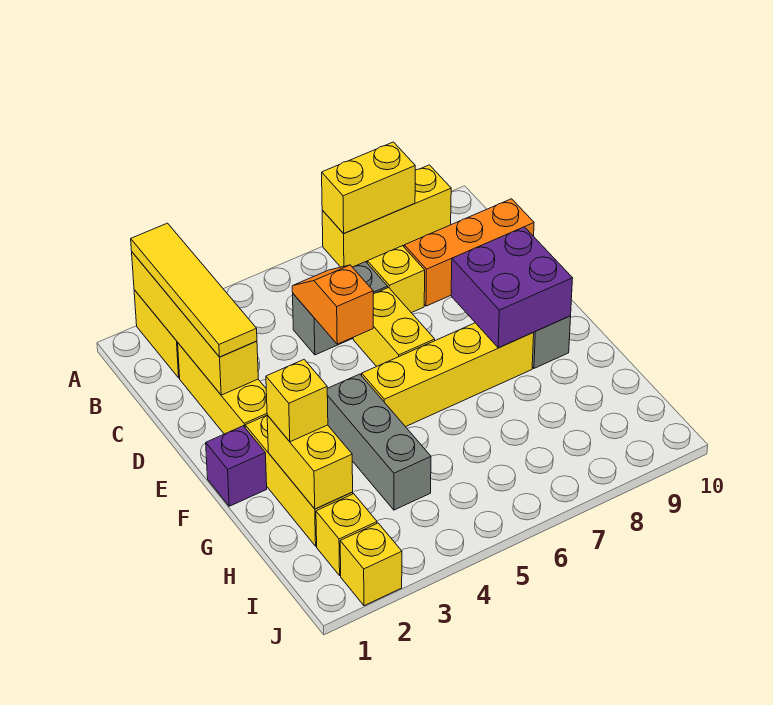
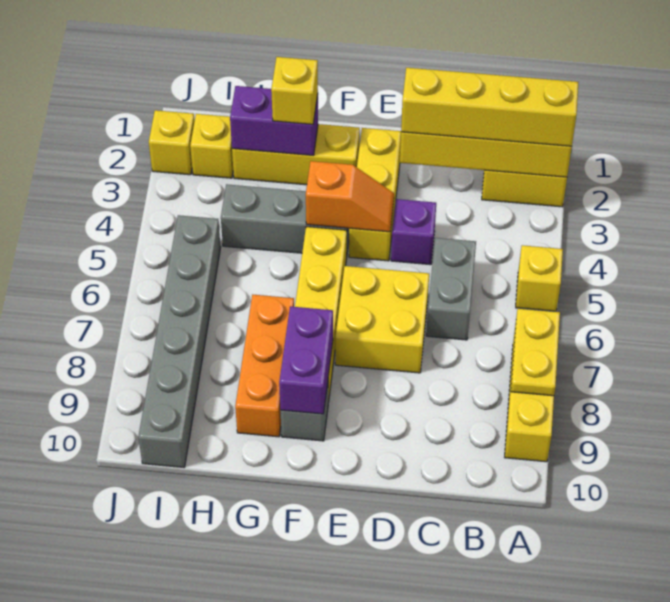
yellow 1x4 tile [131,223,257,357] -> yellow 1x4 brick [401,68,579,146]
yellow 1x2 brick [322,142,415,234] -> yellow 1x2 plate [511,308,560,396]
yellow 1x3 brick [178,343,267,434] -> yellow 1x3 brick turned to [349,128,401,261]
orange 1x2 slope [292,265,373,344] -> orange 1x2 slope moved to [306,161,394,232]
yellow 1x1 brick [367,246,425,313] -> yellow 1x1 brick moved to [516,245,563,311]
orange 1x3 brick [404,199,534,306] -> orange 1x3 brick moved to [235,295,294,437]
yellow 1x2 brick [353,288,435,366] -> yellow 2x2 brick [335,266,429,373]
purple 2x2 brick [451,227,573,348] -> purple 1x2 brick [279,306,333,414]
purple 1x1 brick [206,426,267,506] -> purple 1x1 brick moved to [391,199,436,265]
yellow 1x2 brick [267,415,353,509] -> purple 1x2 brick [230,86,318,155]
none -> grey 1x6 brick [138,215,221,467]

